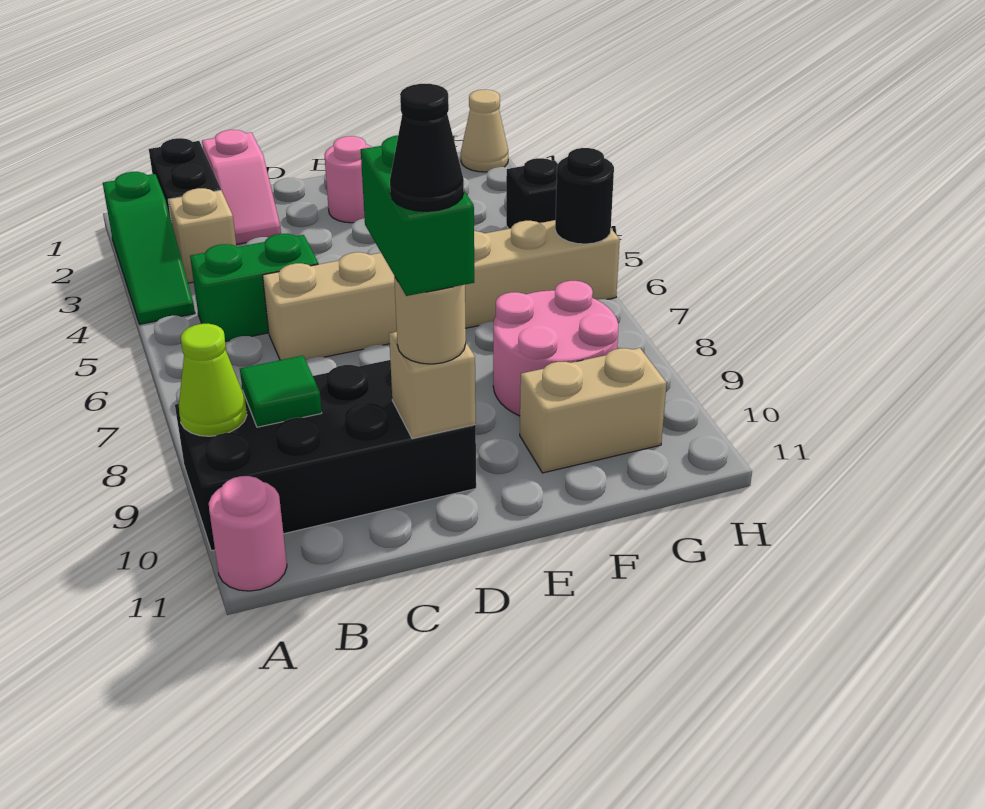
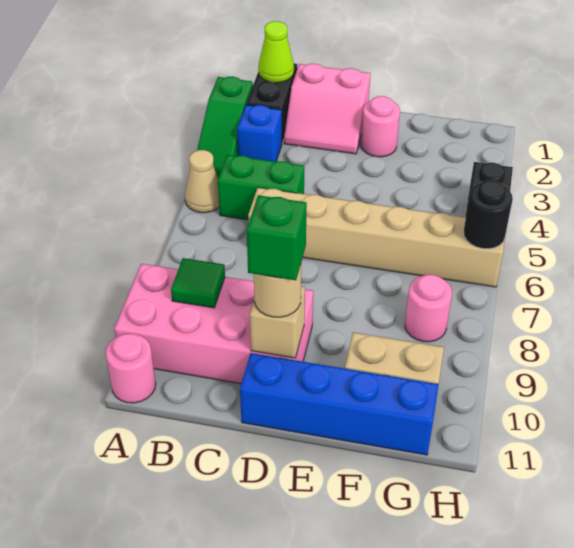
black 2x4 brick [175,360,476,551] -> pink 2x4 brick [114,264,313,384]
lime 1x1 cone [179,324,247,436] -> lime 1x1 cone moved to [258,21,294,83]
tan 1x1 brick [168,188,236,283] -> blue 1x1 brick [237,105,282,162]
pink 1x2 slope [202,130,281,244] -> pink 2x2 slope [284,64,370,154]
green 1x2 brick [361,135,474,296] -> green 1x1 brick [247,195,307,280]
black 1x1 cone [390,84,464,211] -> none
none -> blue 1x4 brick [240,353,439,455]
pink 2x2 round brick [493,281,618,416] -> pink 1x1 round brick [405,275,452,342]
tan 1x1 cone [461,90,508,172] -> tan 1x1 cone moved to [185,150,219,213]

